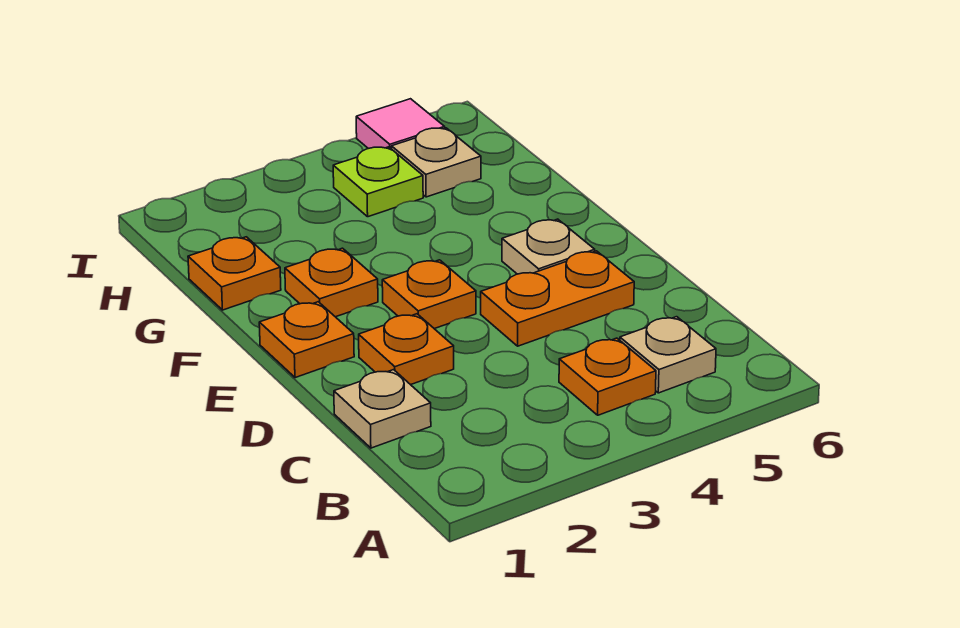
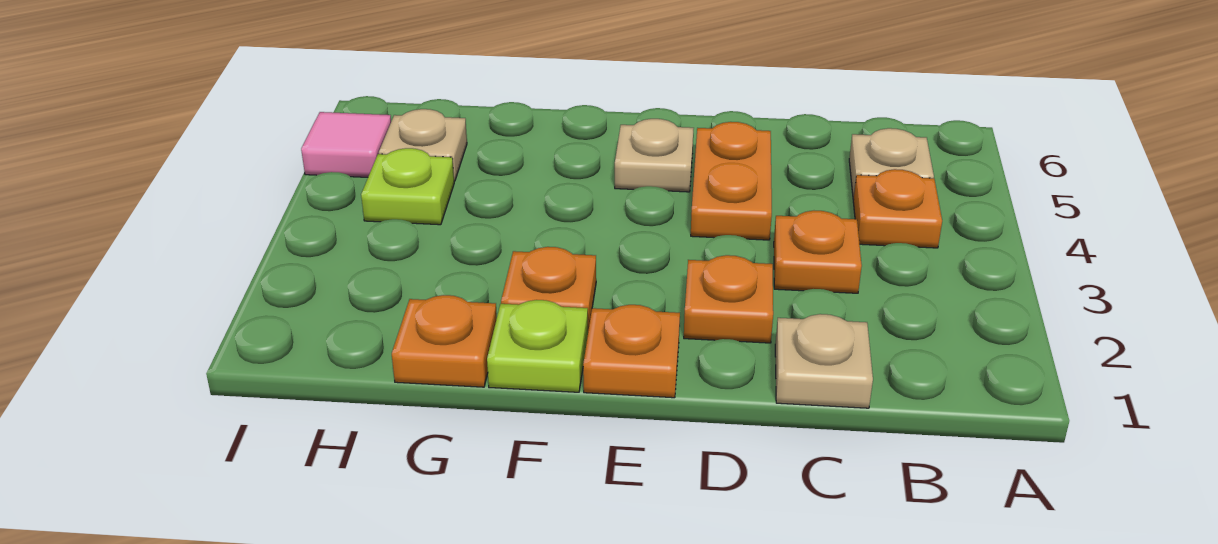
orange 1x1 plate [382,260,476,329] -> orange 1x1 plate moved to [774,211,862,293]
none -> lime 1x1 plate [487,300,588,392]

